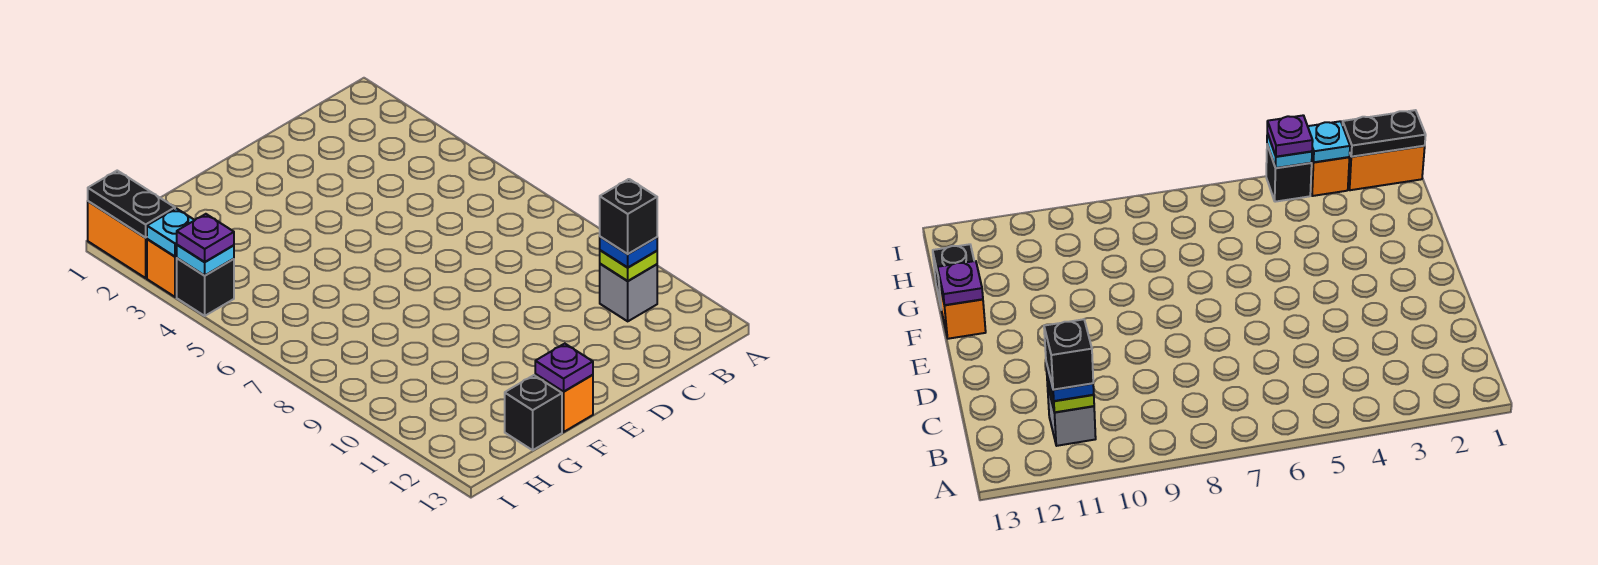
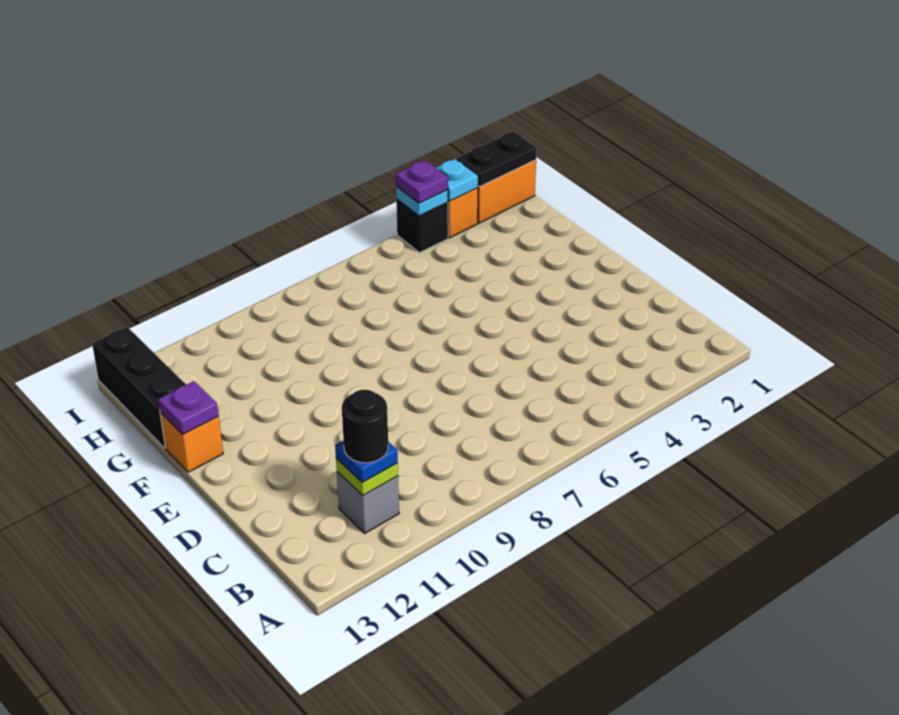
black 1x1 brick [600,179,657,254] -> black 1x1 round brick [342,390,388,463]
black 1x1 brick [505,375,562,450] -> black 1x3 brick [92,327,186,448]

